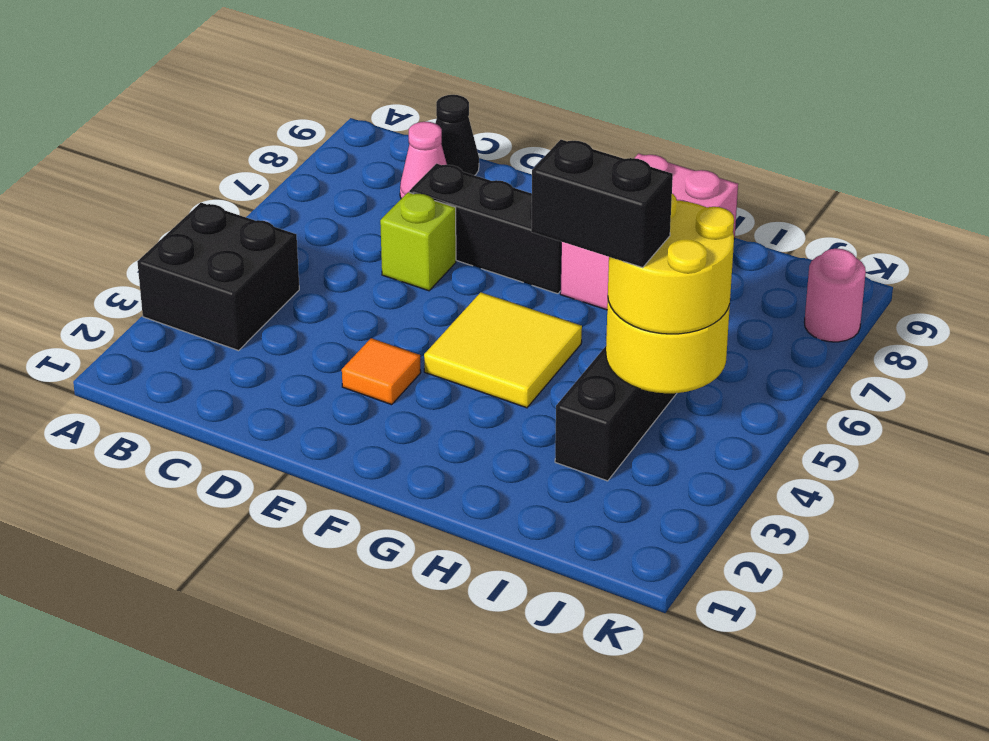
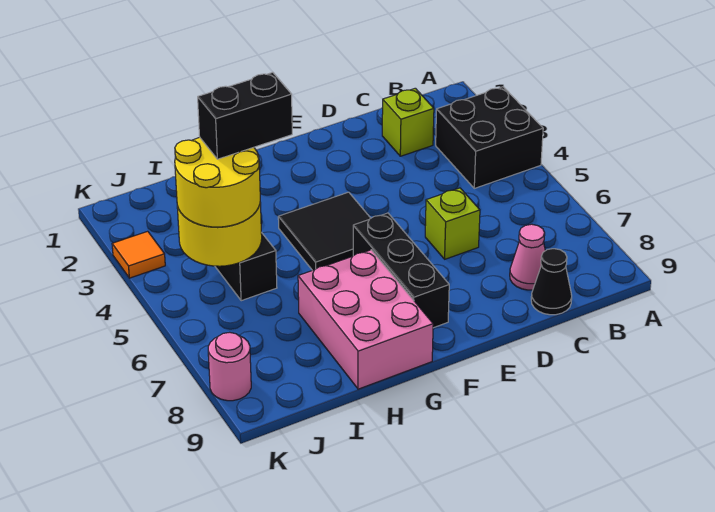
none -> lime 1x1 brick [382,88,434,156]
black 1x3 brick [409,164,561,294] -> black 1x3 brick turned to [353,213,449,328]
orange 1x1 tile [342,338,421,405] -> orange 1x1 tile moved to [112,231,165,278]
yellow 2x2 tile [424,292,582,408] -> black 2x2 tile [278,192,371,270]

